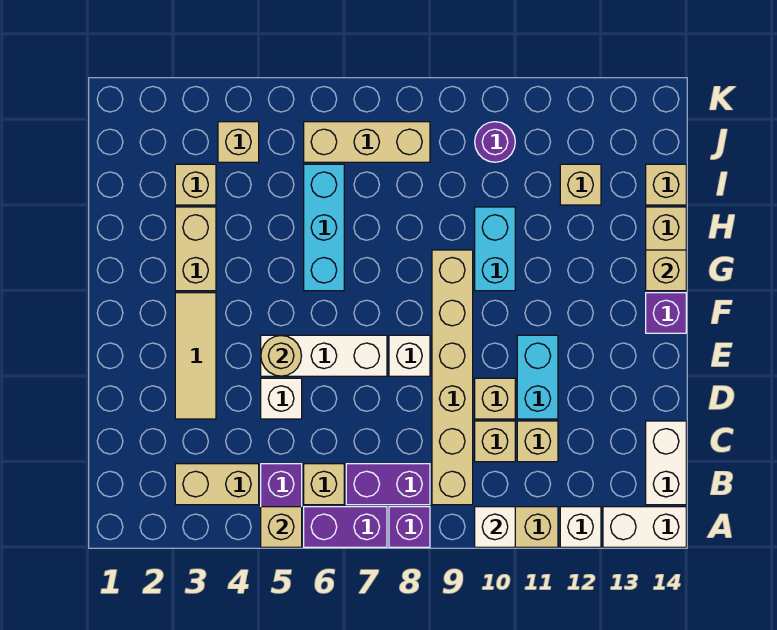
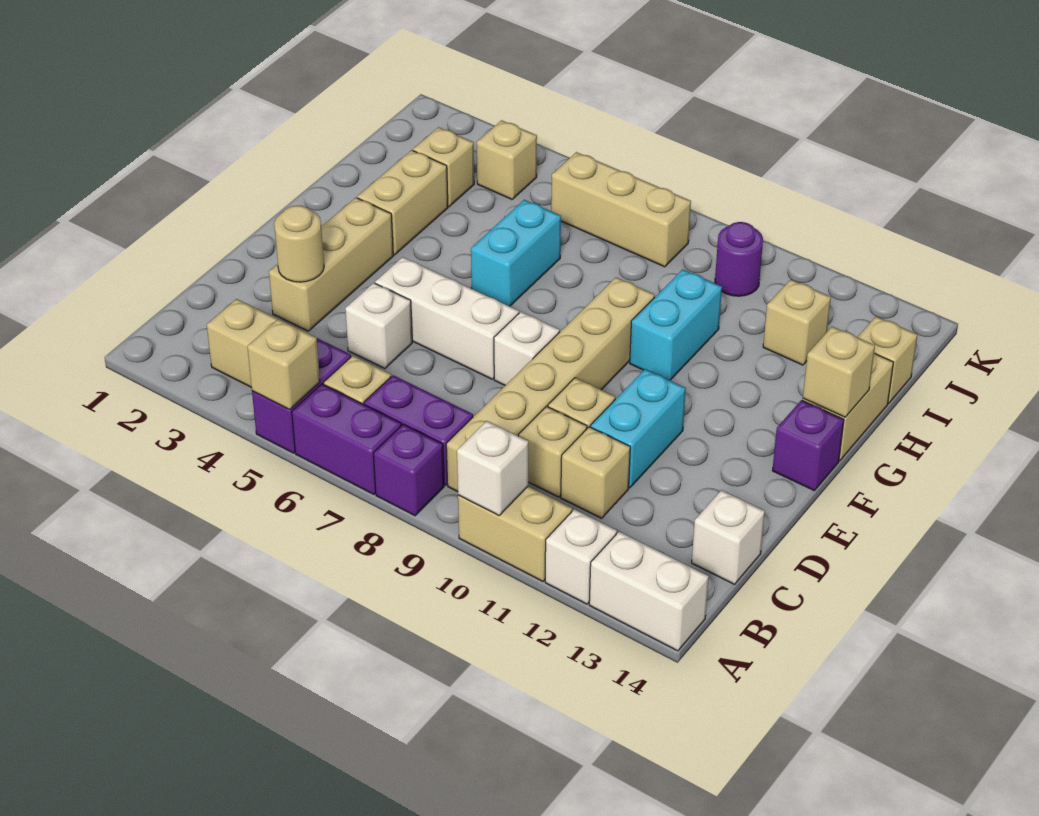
white 1x2 brick [646,421,686,505] -> white 1x1 brick [692,490,765,584]
tan 1x3 tile [175,293,216,419] -> tan 1x3 brick [269,198,393,331]
tan 1x1 round brick [261,335,301,376] -> tan 1x1 round brick moved to [274,206,324,282]
cyan 1x3 brick [304,164,344,291] -> cyan 1x2 brick [471,200,561,306]

